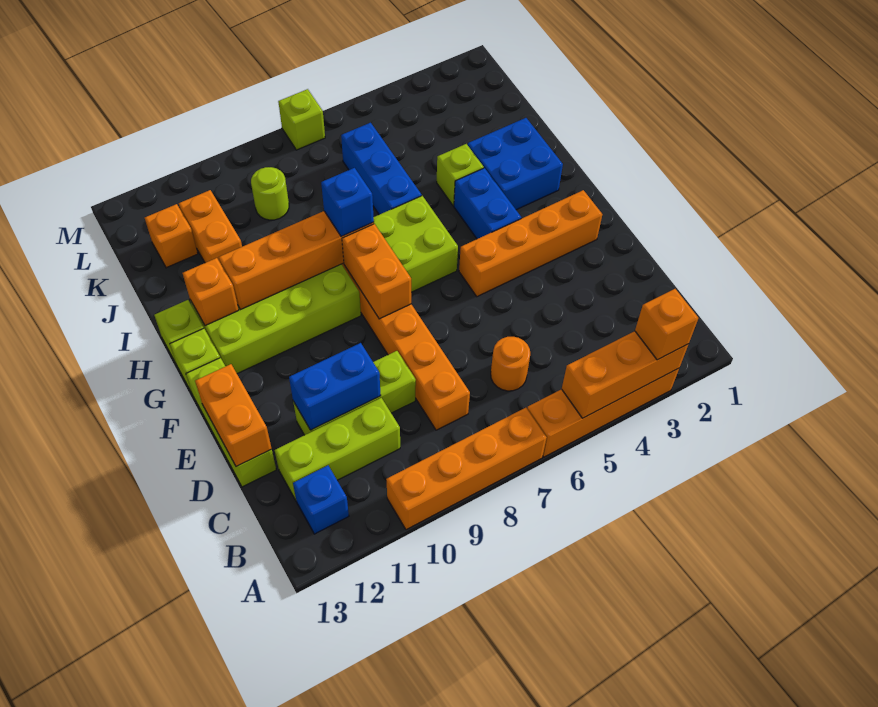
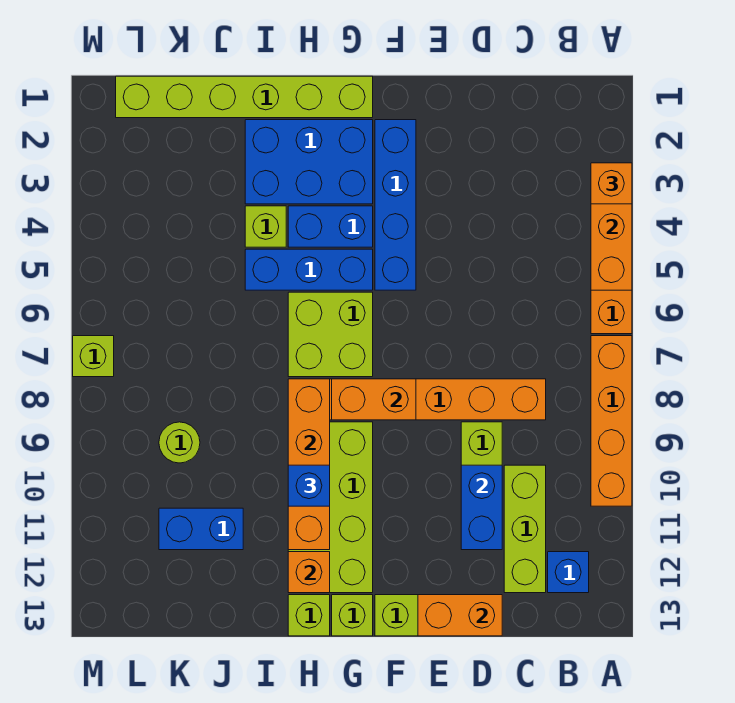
orange 1x1 round brick [491,337,530,391] -> none
orange 1x4 brick [459,190,602,297] -> blue 1x4 brick [375,120,416,290]
none -> lime 1x6 brick [116,76,373,118]
blue 2x2 brick [468,118,563,210] -> blue 2x3 brick [245,120,373,204]
blue 1x1 brick [321,168,374,237] -> blue 1x1 brick moved to [288,465,330,506]
blue 1x3 brick [341,123,422,215] -> blue 1x3 brick moved to [245,249,373,290]
orange 1x2 brick [179,190,242,263] -> blue 1x2 brick [159,508,243,550]
orange 1x1 brick [145,204,198,268] -> none

